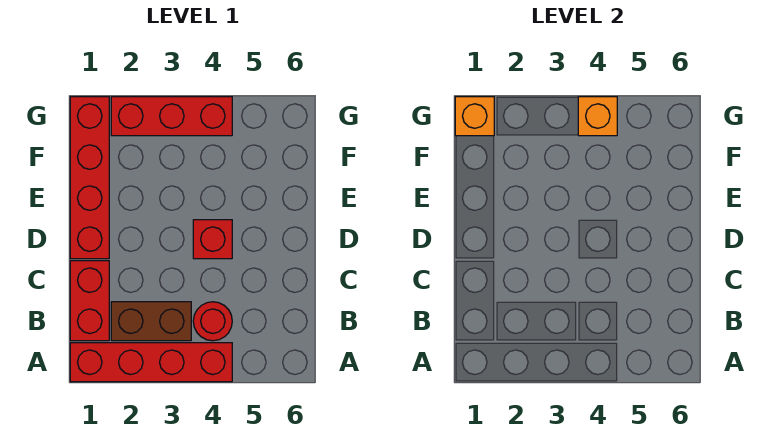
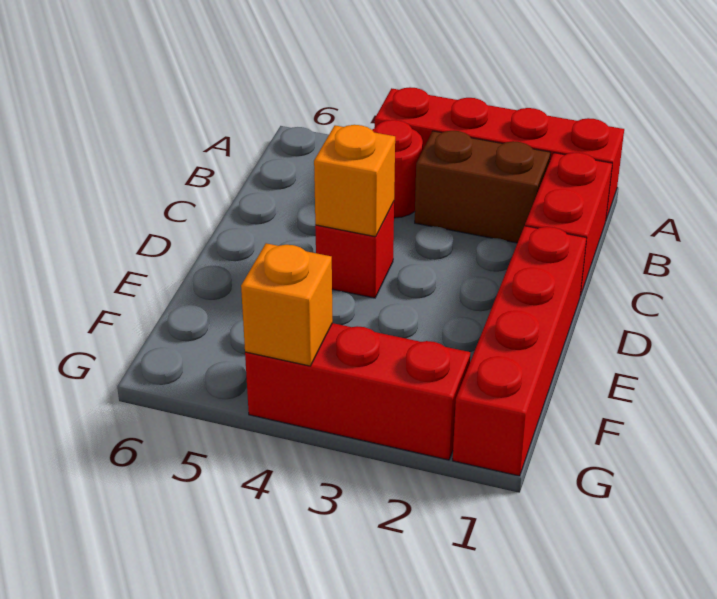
orange 1x1 brick [455,97,494,136] -> orange 1x1 brick moved to [314,125,395,237]

